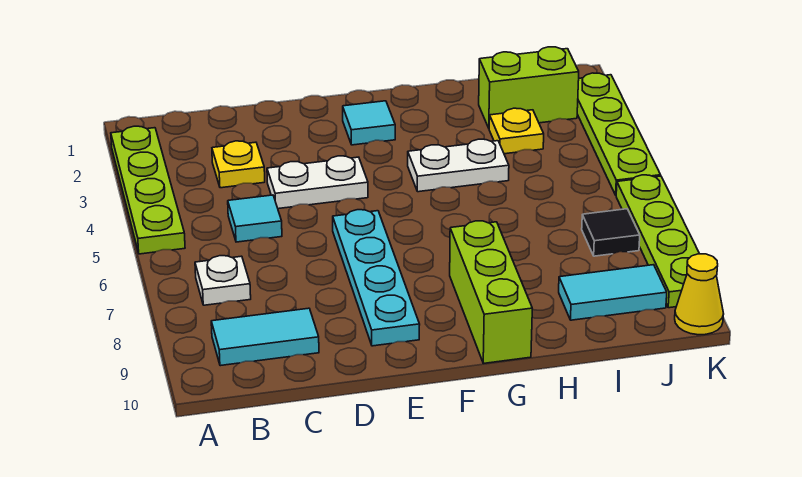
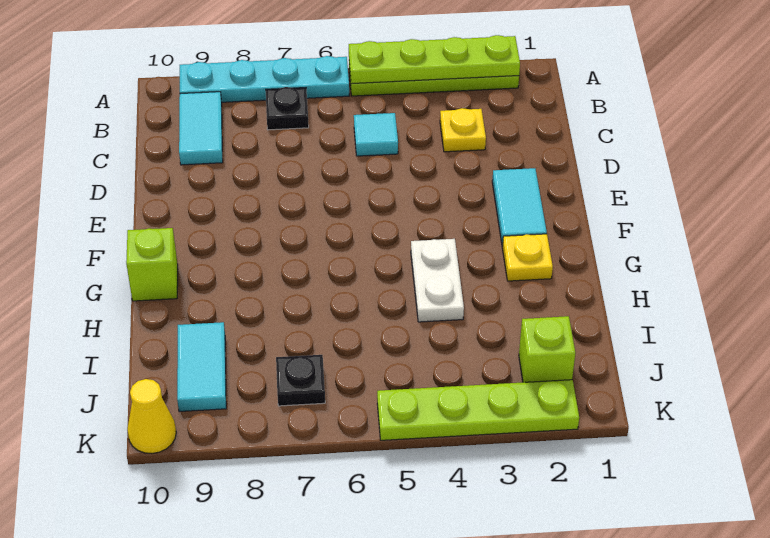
white 1x1 plate [195,256,251,305] -> black 1x1 plate [266,87,309,130]
white 1x2 plate [267,156,368,209] -> none
cyan 1x4 plate [333,210,420,346] -> cyan 1x4 plate moved to [180,56,349,102]
cyan 1x1 tile [343,101,395,145] -> cyan 1x2 tile [492,168,547,247]
lime 1x3 brick [450,221,532,363] -> lime 1x1 brick [126,228,178,301]
lime 1x2 brick [479,47,579,128] -> lime 1x1 brick [519,316,575,382]
yellow 1x1 plate [489,108,544,154] -> yellow 1x1 plate moved to [502,234,553,281]
black 1x1 tile [582,209,640,256] -> black 1x1 plate [276,355,325,406]
lime 1x4 plate [616,175,699,308] -> lime 1x4 plate moved to [349,35,520,84]

